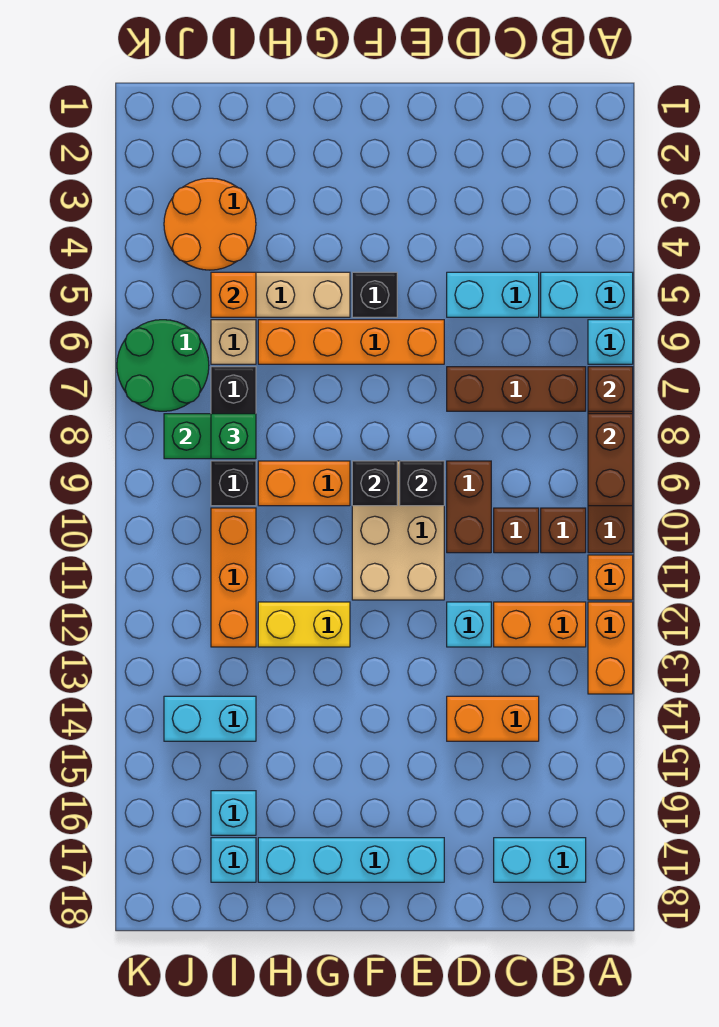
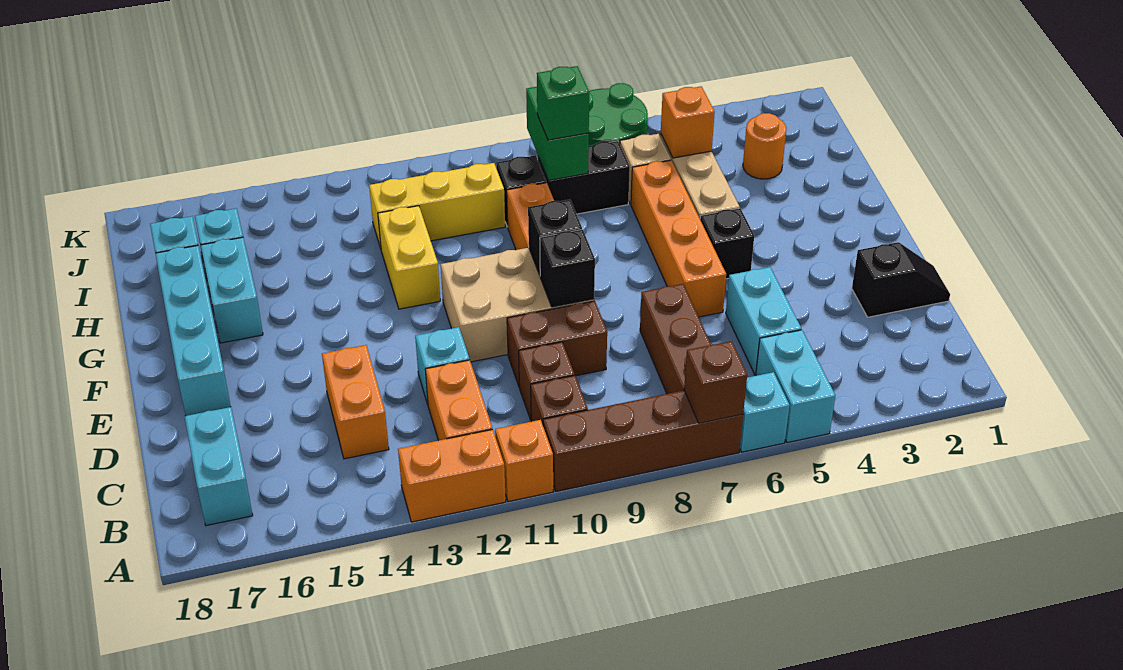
brown 1x2 brick [588,414,633,506] -> none
none -> black 1x2 slope [852,242,950,317]
orange 2x2 round brick [164,178,256,270] -> orange 1x1 round brick [743,113,787,179]
orange 1x3 brick [211,508,256,647] -> yellow 1x3 brick [369,163,505,248]
cyan 1x2 brick [164,696,256,741] -> cyan 1x2 brick moved to [201,237,263,343]

